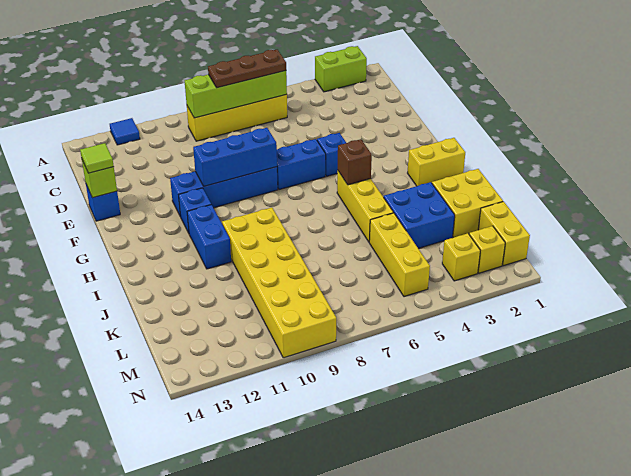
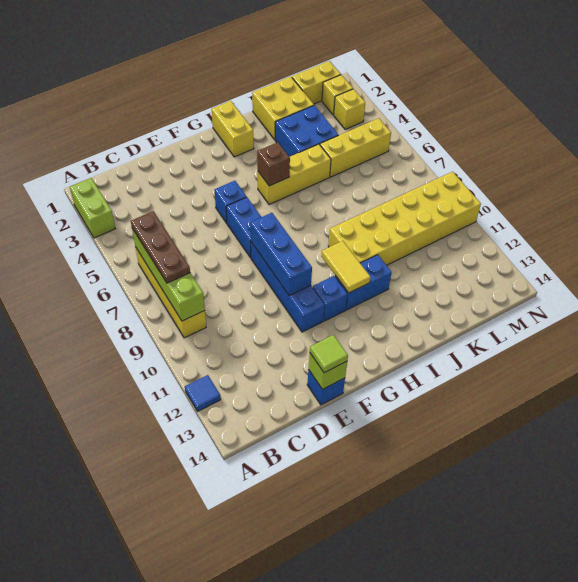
none -> yellow 1x2 tile [321,241,371,293]

